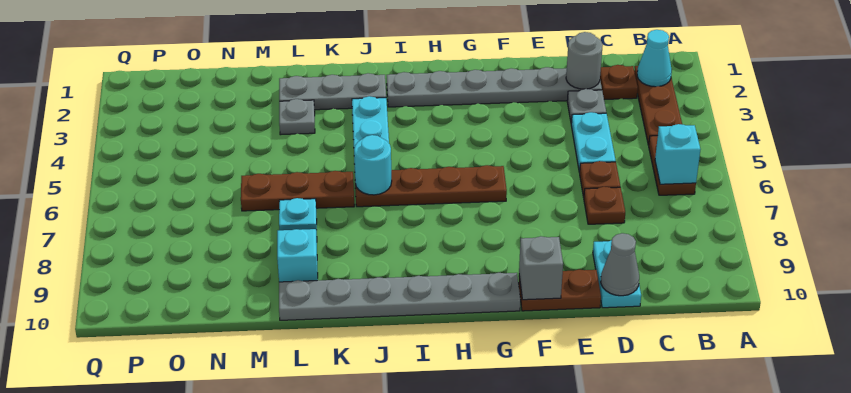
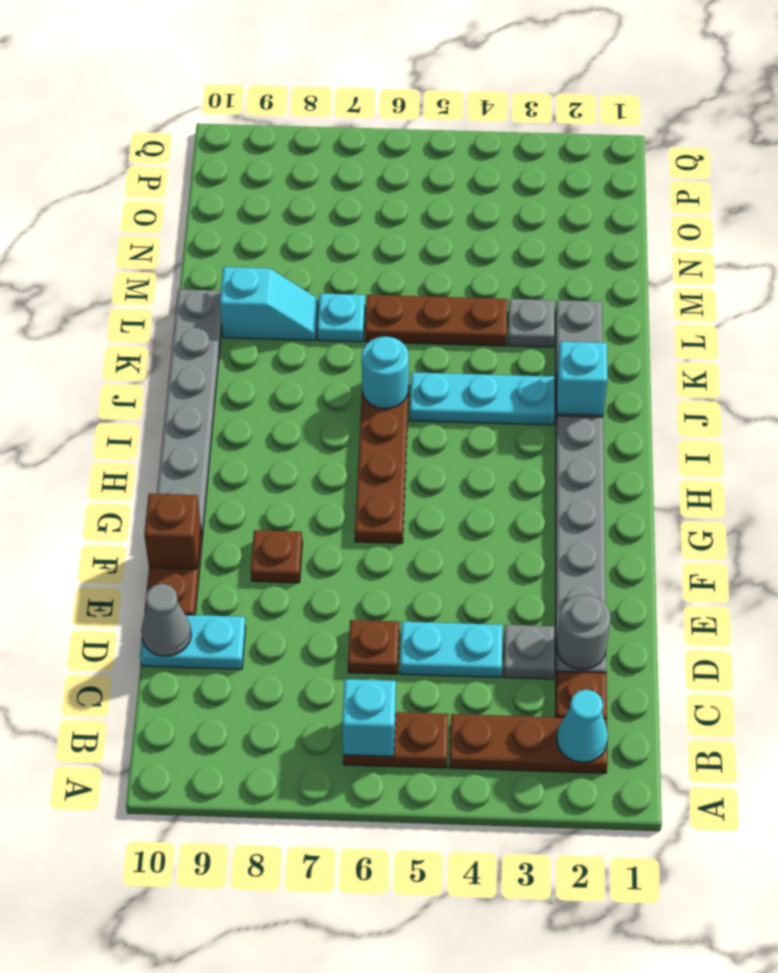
brown 1x1 plate [584,187,625,224] -> brown 1x1 plate moved to [251,530,302,583]
grey 1x1 brick [519,236,563,300] -> brown 1x1 brick [144,494,201,569]
none -> cyan 1x1 brick [557,341,607,415]
brown 1x3 plate [241,171,354,211] -> brown 1x3 plate turned to [365,295,507,346]

